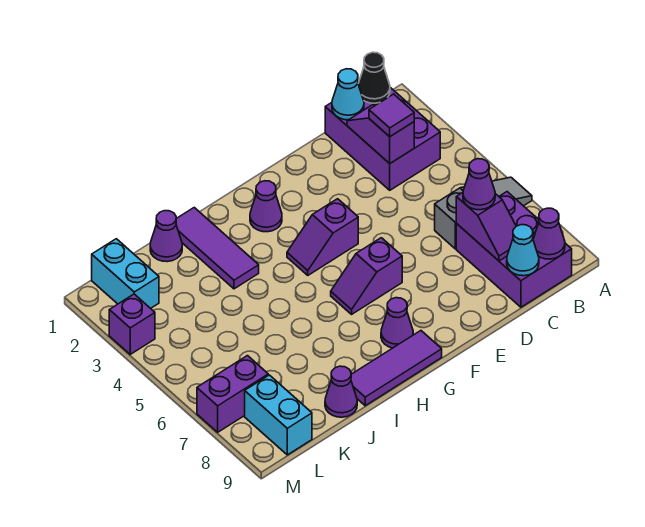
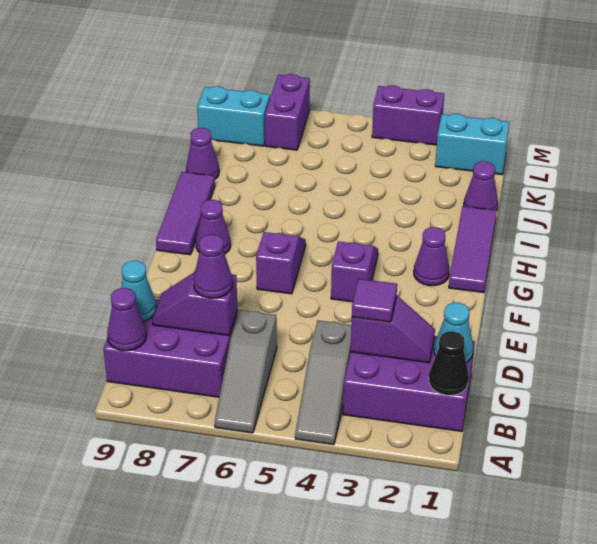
none -> grey 1x3 slope [295,320,351,445]
purple 1x3 tile [176,208,259,289] -> purple 1x3 tile turned to [449,206,497,293]
purple 1x1 brick [109,294,155,354] -> purple 1x2 brick [372,85,444,145]

